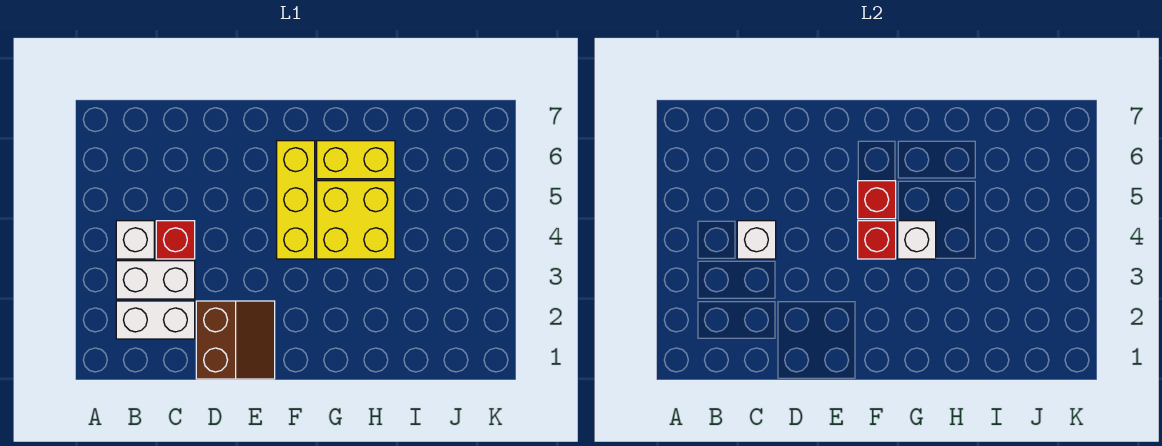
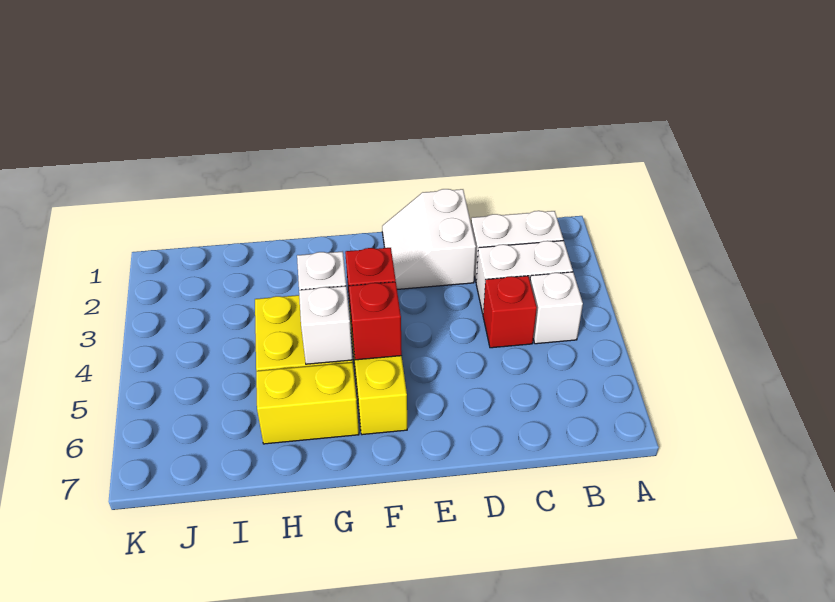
white 1x1 brick [737,221,776,259] -> white 1x1 brick moved to [299,286,353,364]
brown 2x2 slope [196,301,275,379] -> white 2x2 slope [382,189,476,289]

